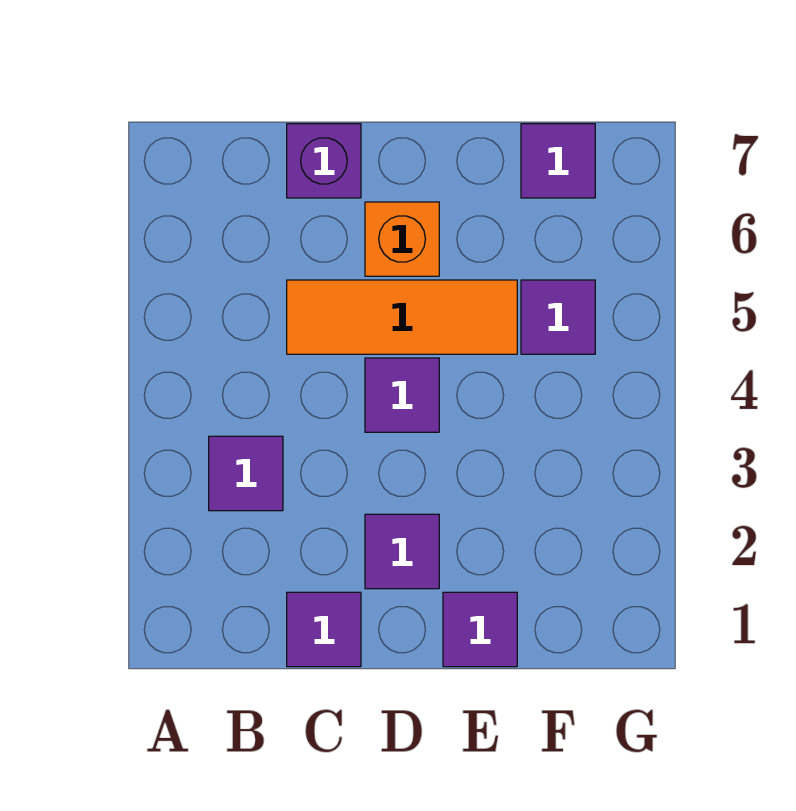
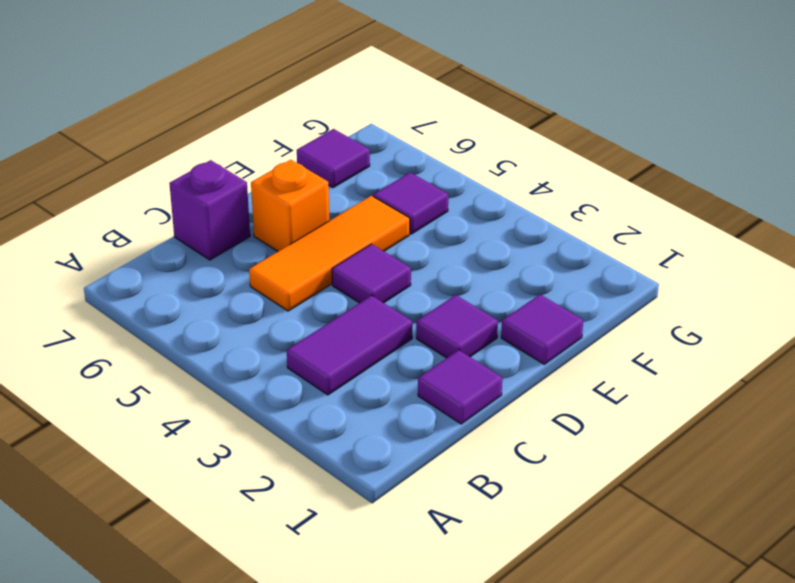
purple 1x1 tile [209,436,283,511] -> purple 1x2 tile [287,296,412,395]

